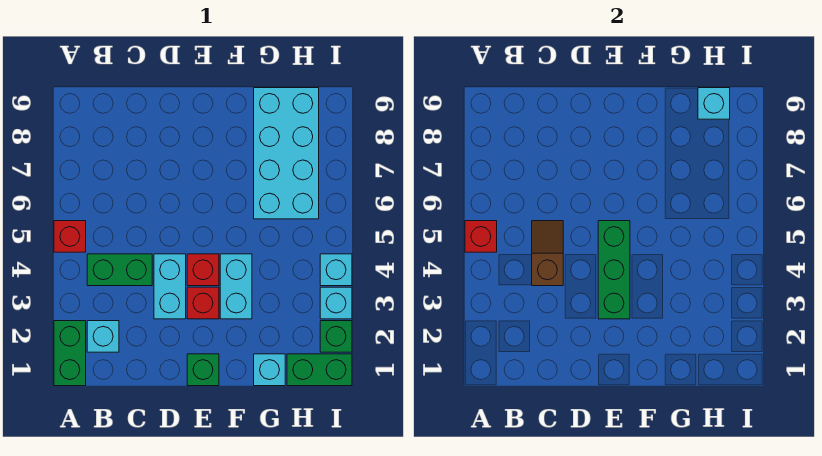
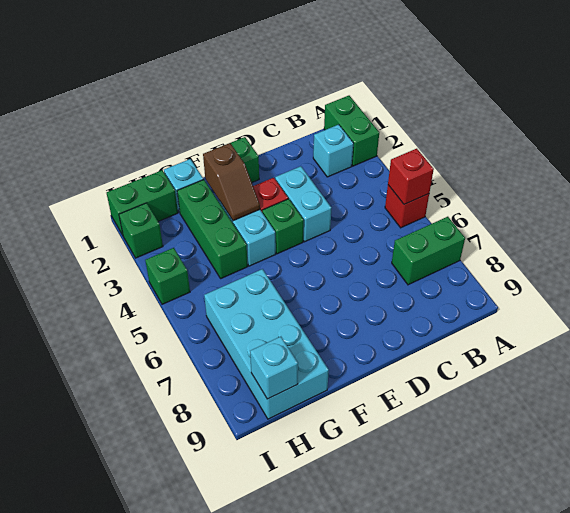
green 1x2 brick [87,254,152,286] -> green 1x2 brick moved to [392,217,465,285]
brown 1x2 slope [532,221,563,286] -> brown 1x2 slope moved to [203,143,260,221]
green 1x3 brick [598,221,630,319] -> green 1x3 brick moved to [177,180,248,278]
red 1x1 brick [187,254,219,286] -> green 1x1 brick [262,199,304,254]
cyan 1x1 brick [320,287,352,319] -> none
cyan 1x1 brick [320,254,352,286] -> green 1x1 brick [145,248,190,304]

